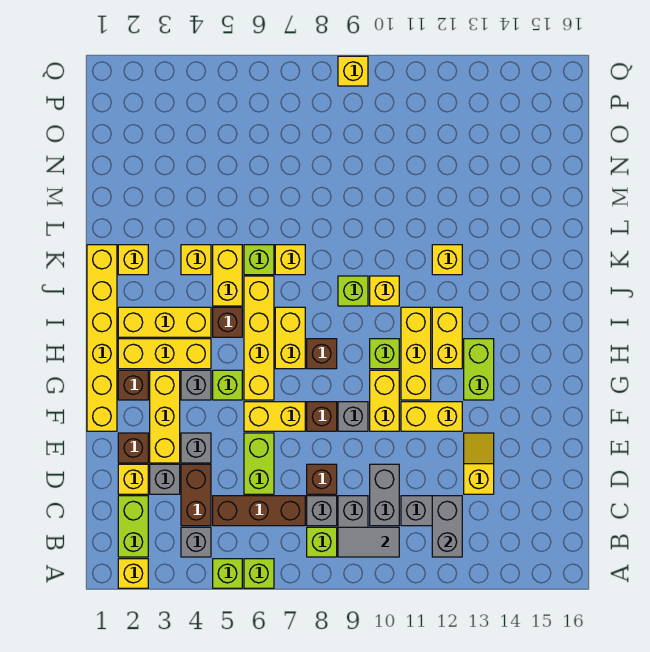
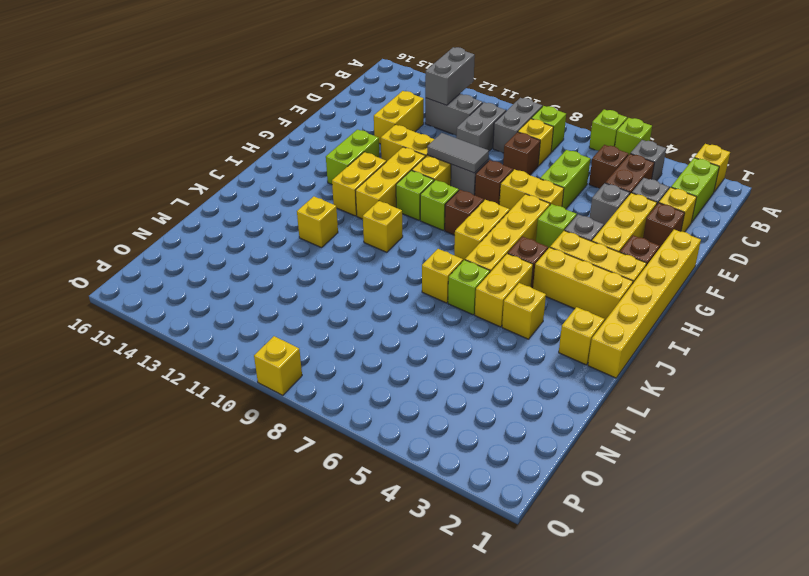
grey 1x2 tile [338,527,399,557] -> grey 1x2 tile moved to [427,133,489,173]
brown 1x3 brick [213,496,305,526] -> brown 1x1 brick [589,145,628,189]
grey 1x1 brick [307,496,337,526] -> yellow 1x1 brick [518,119,554,166]
yellow 1x2 slope [464,433,494,494] -> yellow 1x2 brick [374,91,424,144]
lime 1x1 brick [338,276,368,306] -> lime 1x1 brick moved to [420,180,459,231]

